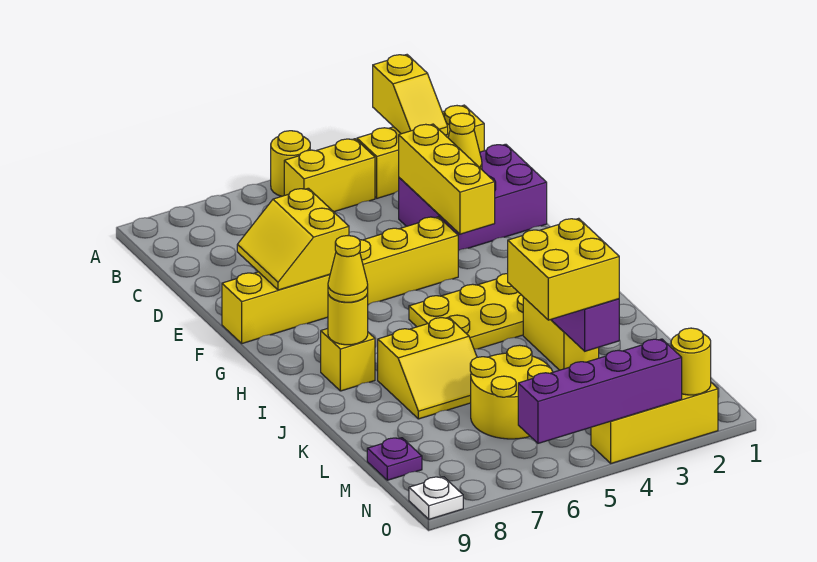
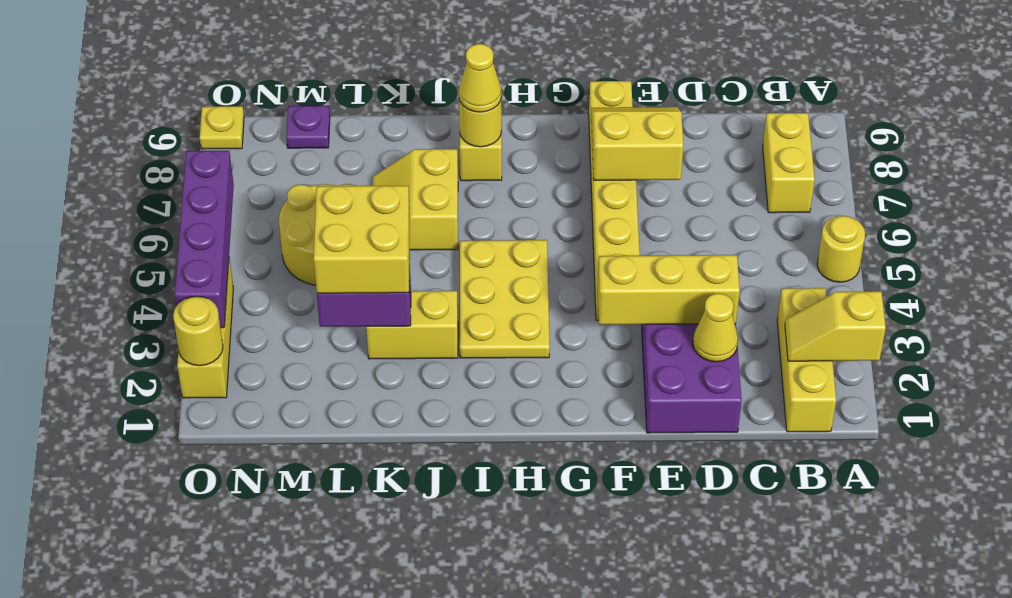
yellow 1x2 brick [284,139,375,212] -> yellow 1x2 brick moved to [763,113,815,213]
white 1x1 plate [409,477,463,519] -> yellow 1x1 plate [200,106,244,149]

